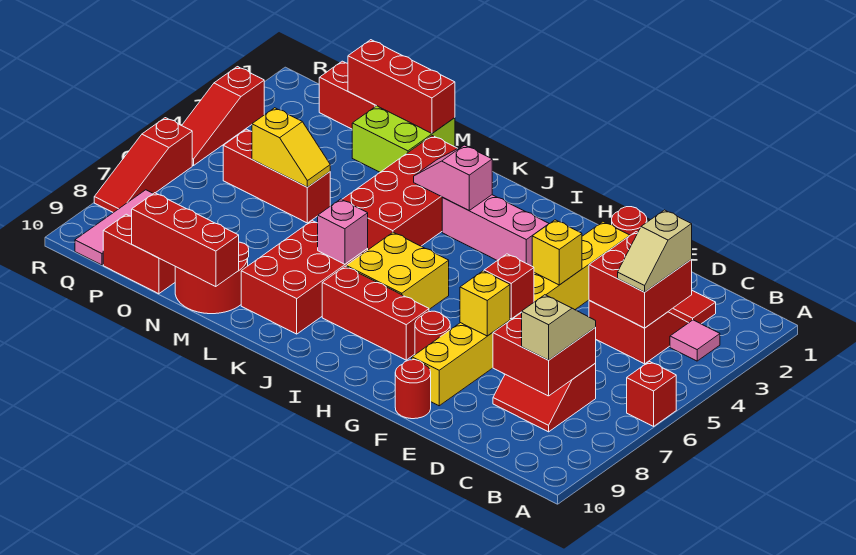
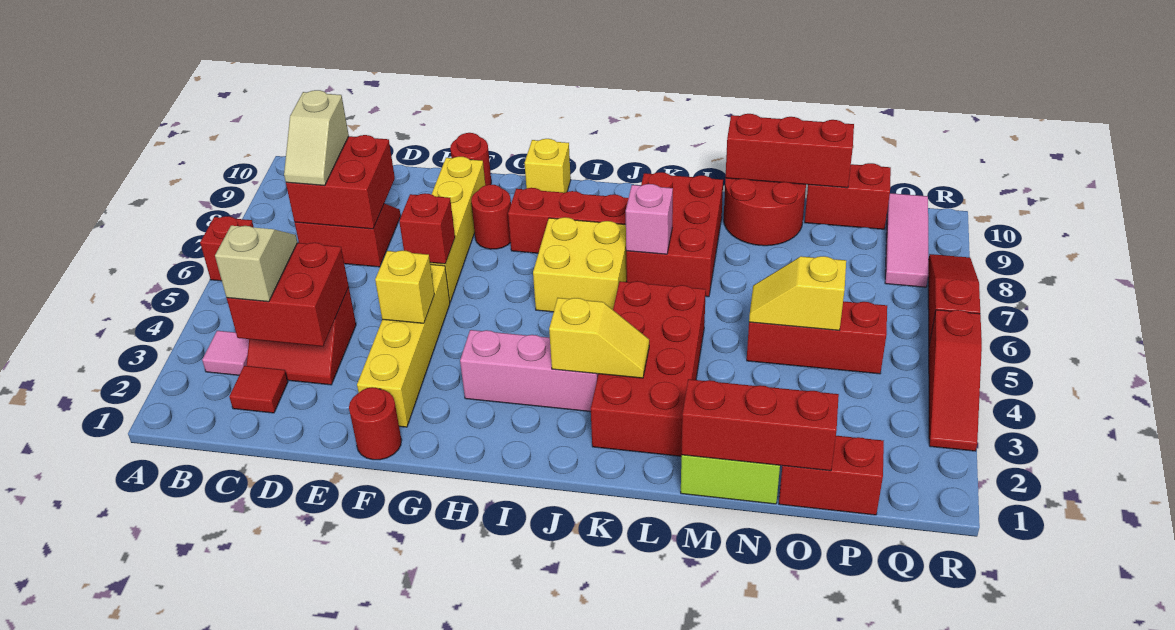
yellow 1x1 brick [460,271,510,336] -> yellow 1x1 brick moved to [525,139,571,193]
pink 1x2 slope [414,145,492,210] -> yellow 1x2 slope [549,298,649,378]
red 1x3 slope [182,67,264,166] -> red 1x3 slope turned to [929,310,982,451]

